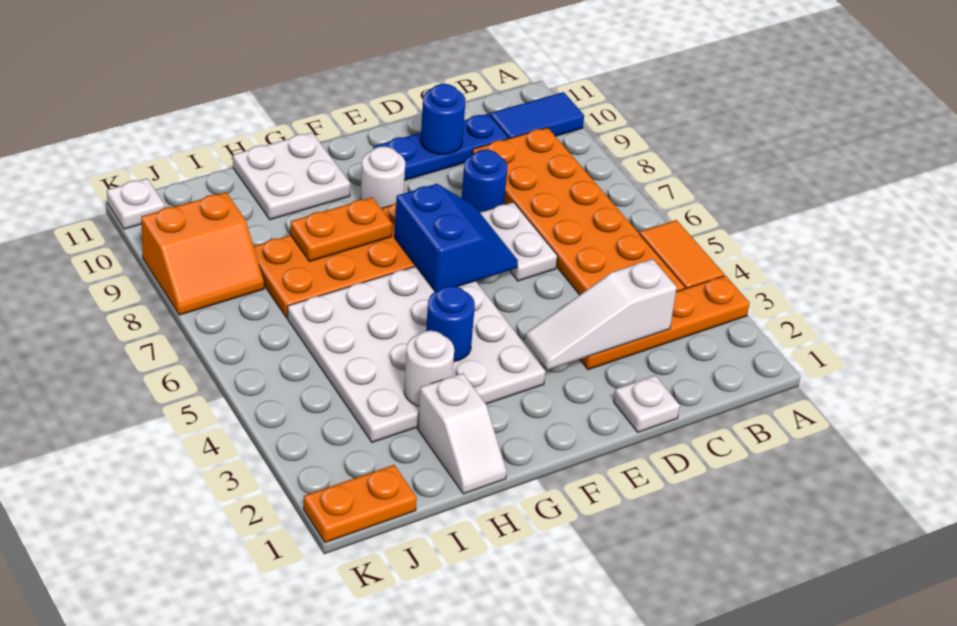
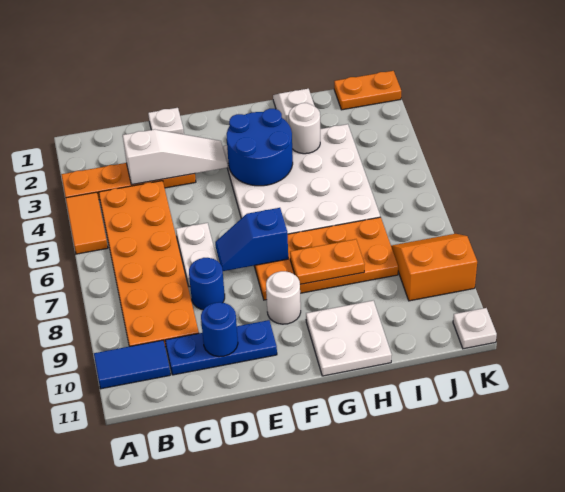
blue 2x2 slope [394,184,518,291] -> blue 1x2 slope [215,208,288,271]
blue 1x1 round brick [426,286,475,361] -> blue 2x2 round brick [227,109,293,186]

